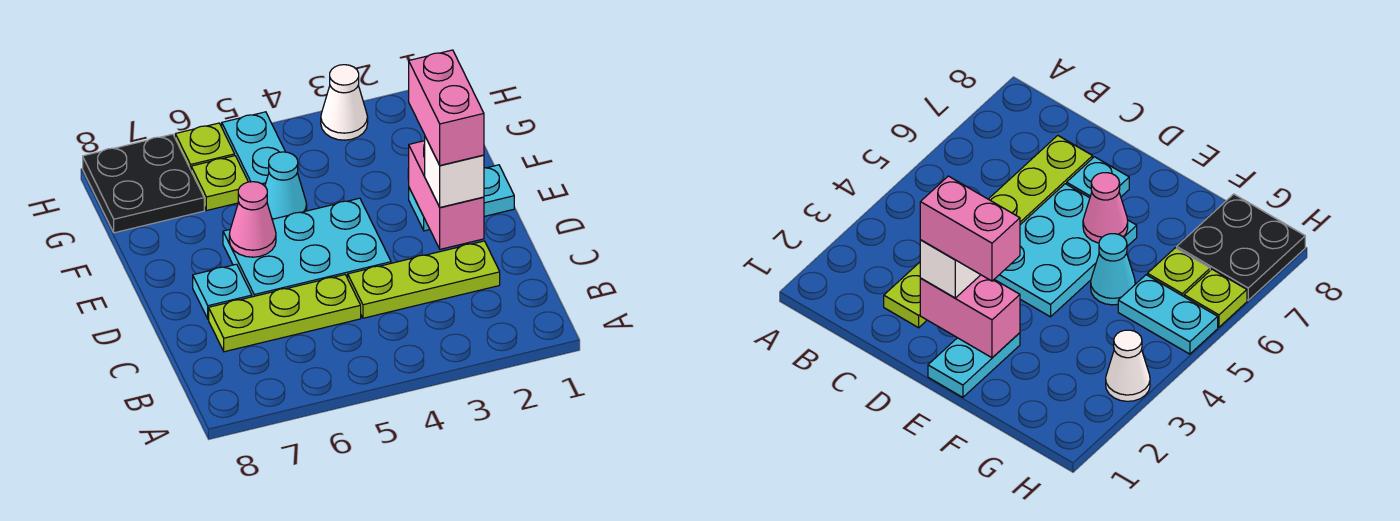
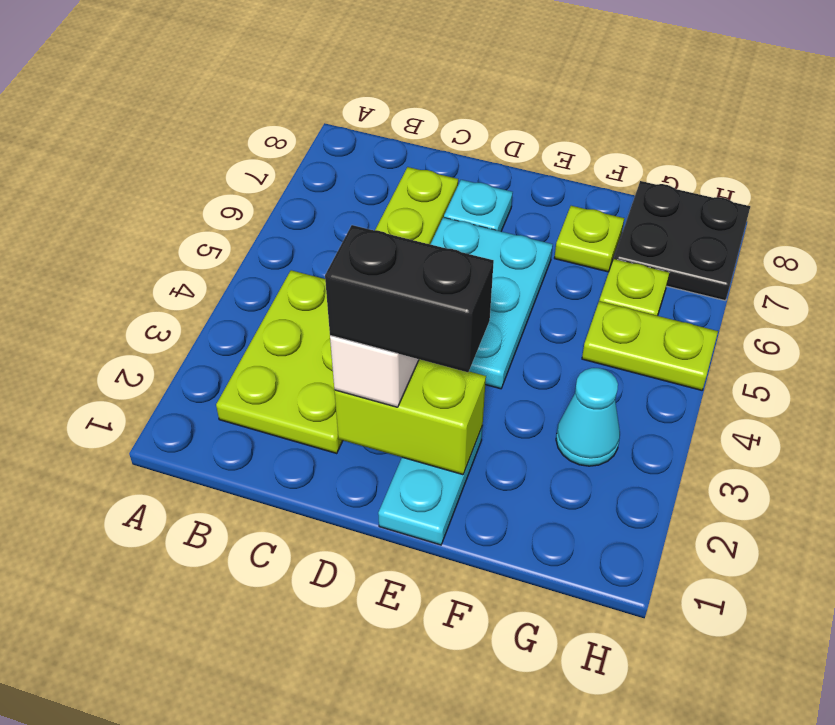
lime 1x3 plate [348,241,500,318] -> lime 2x3 plate [216,270,343,453]
pink 1x2 brick [409,141,484,249] -> lime 1x2 brick [334,359,486,475]
pink 1x2 brick [409,50,484,165] -> black 1x2 brick [325,225,494,372]
pink 1x1 cone [229,182,276,257] -> none
cyan 1x1 cone [265,152,307,219] -> cyan 1x1 cone moved to [556,368,620,466]
cyan 1x2 plate [222,112,285,186] -> lime 1x2 plate [582,301,718,390]
white 1x1 cone [321,65,368,140] -> none
lime 1x1 plate [175,123,235,170] -> lime 1x1 plate moved to [555,206,624,272]

